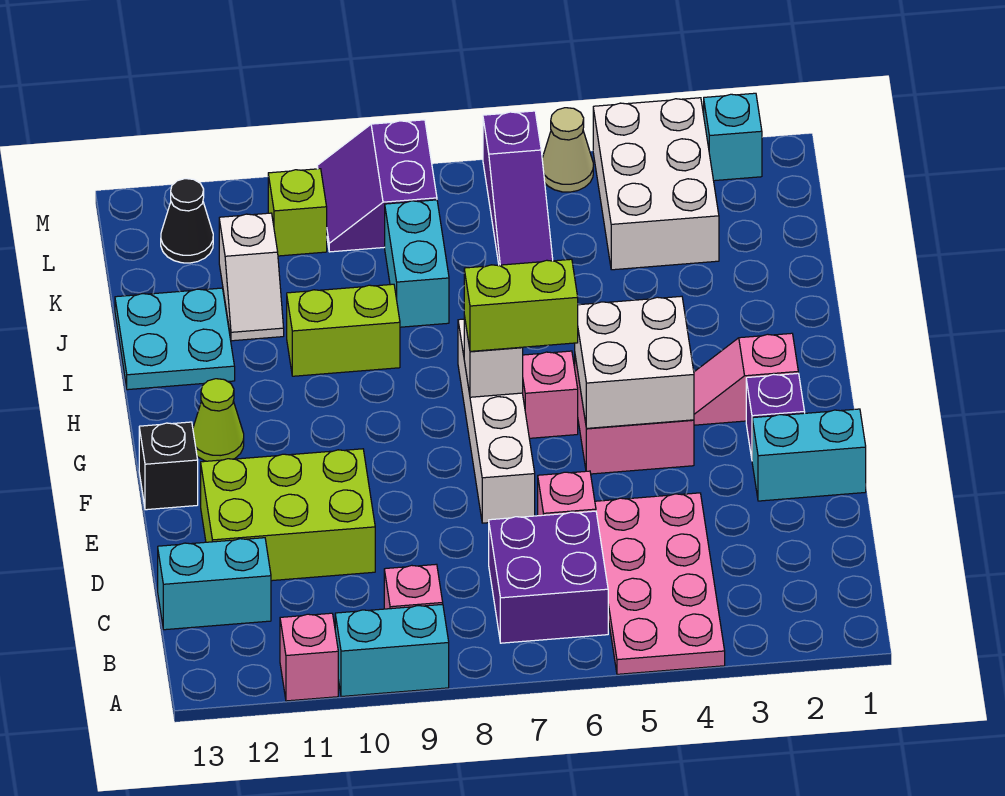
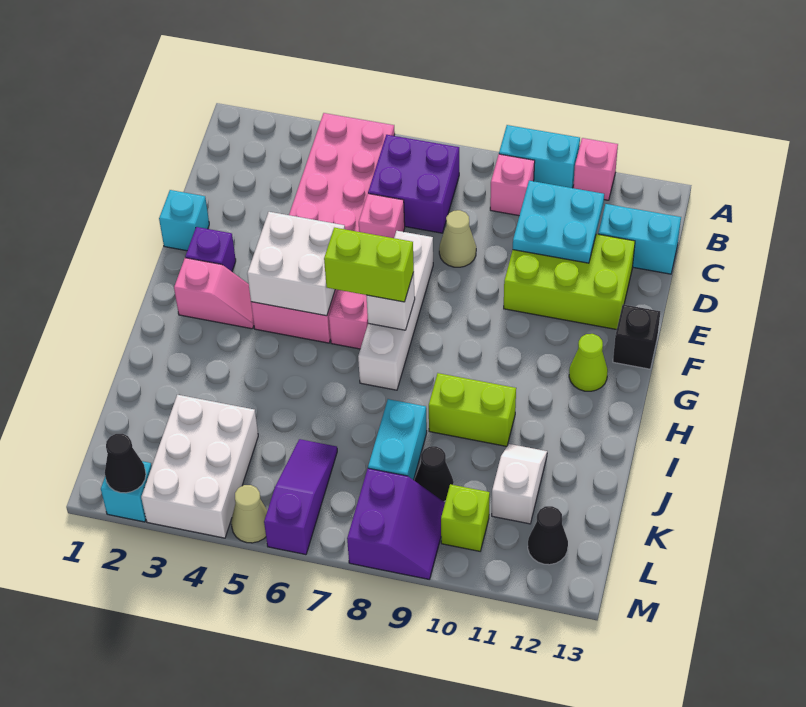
none -> tan 1x1 cone [439,210,476,267]
cyan 1x2 brick [752,409,866,501] -> cyan 1x1 brick [159,190,209,251]
cyan 2x2 plate [115,288,235,390] -> cyan 2x2 plate moved to [513,181,604,263]
none -> black 1x1 cone [414,446,454,502]
none -> black 1x1 cone [105,434,146,493]

